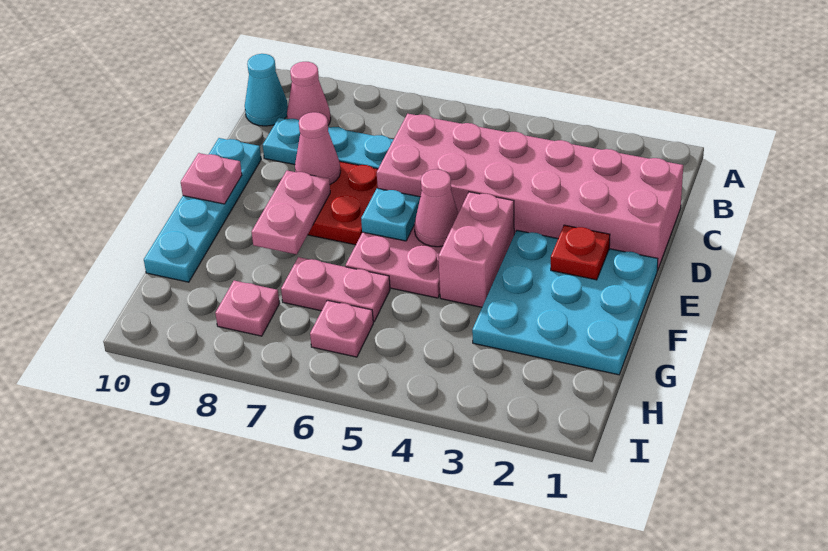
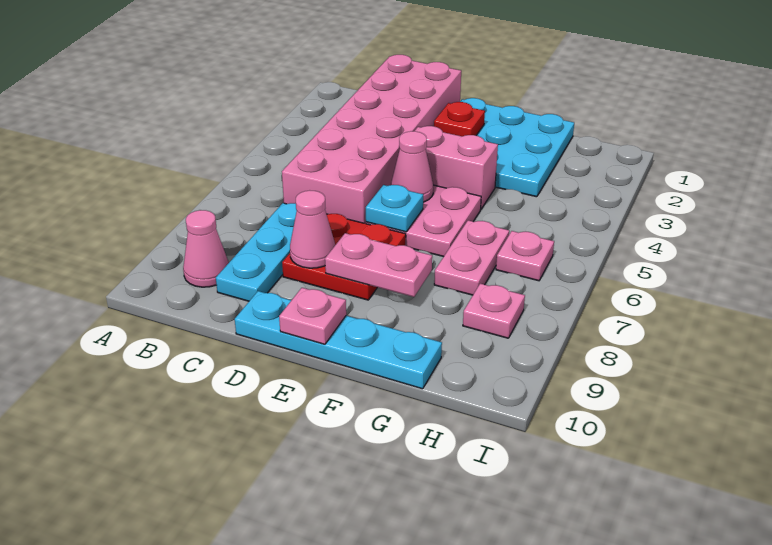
cyan 1x1 cone [245,54,288,126] -> none

